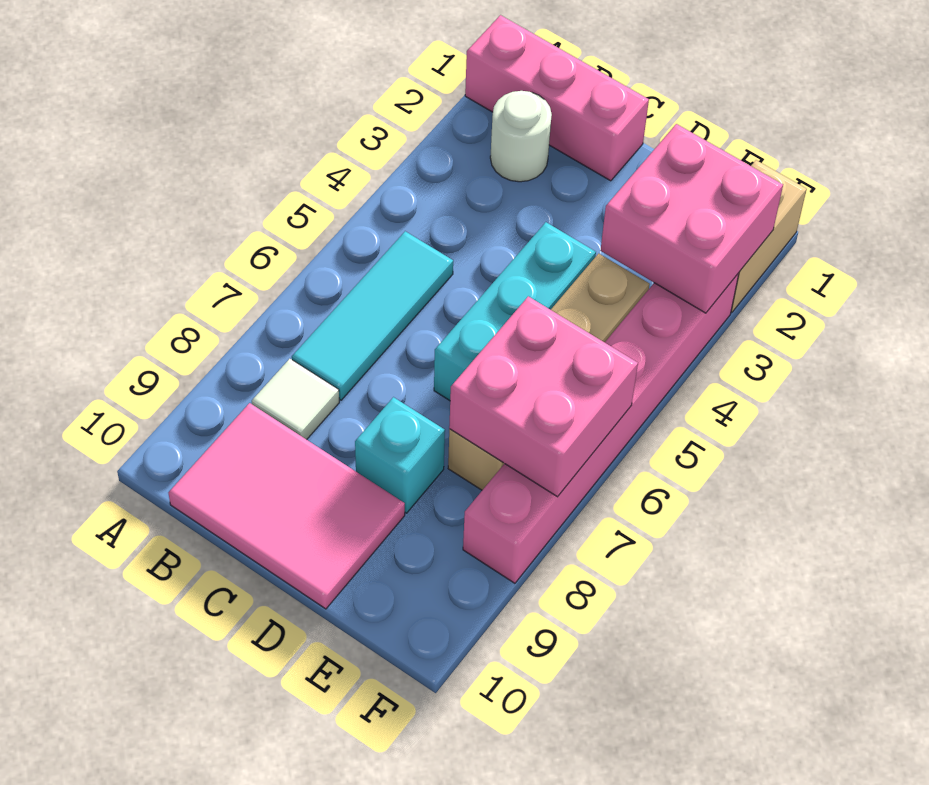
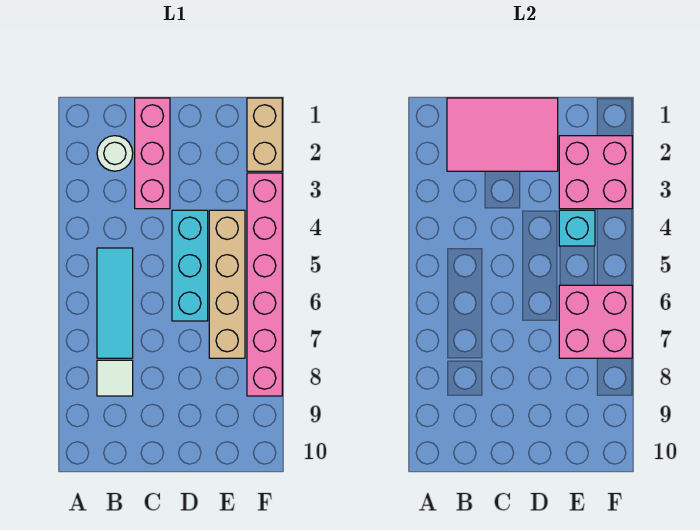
pink 1x3 brick [465,15,649,181] -> pink 1x3 brick turned to [135,98,170,209]
pink 2x3 tile [169,403,405,609] -> pink 2x3 tile moved to [447,98,558,171]
cyan 1x1 brick [355,397,445,513] -> cyan 1x1 brick moved to [559,210,595,246]

